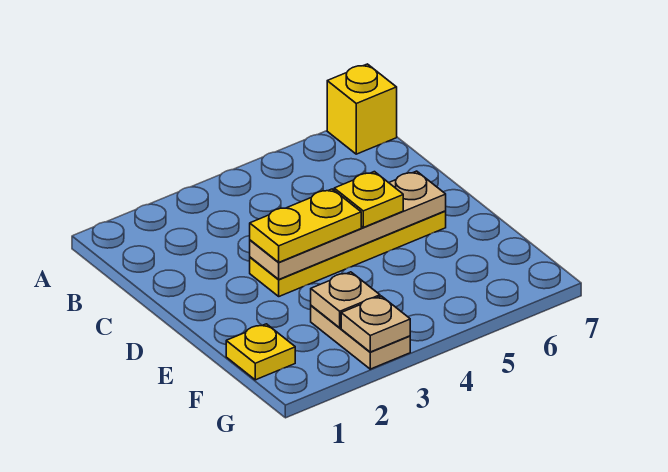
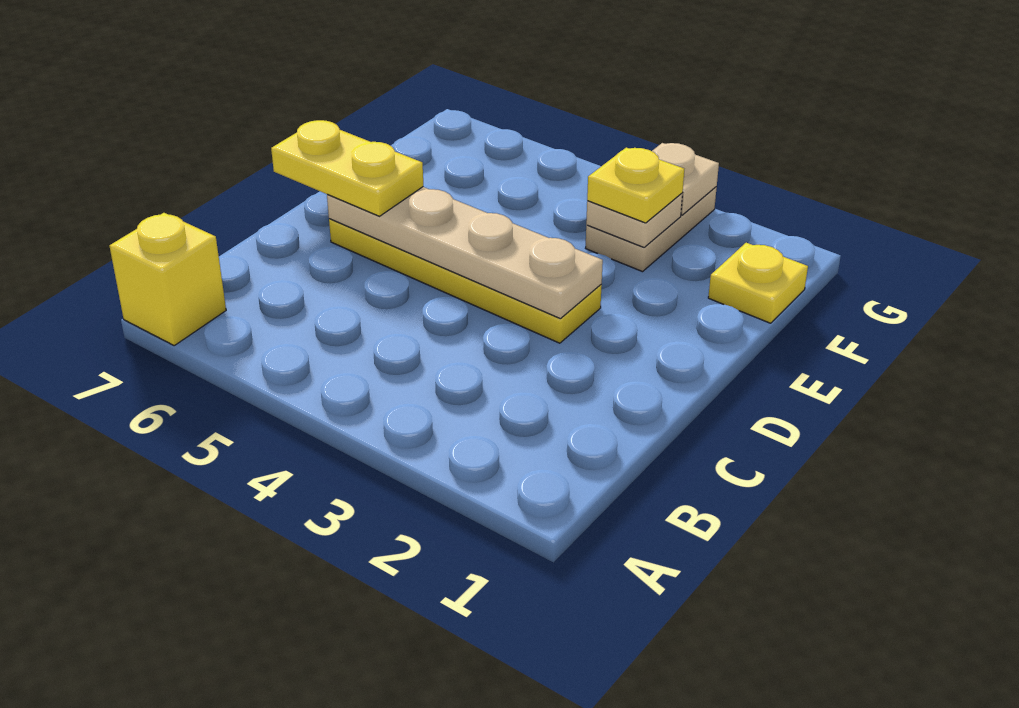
yellow 1x2 plate [250,189,361,262] -> yellow 1x2 plate moved to [271,120,423,216]
yellow 1x1 plate [334,172,403,227] -> yellow 1x1 plate moved to [587,148,684,223]

